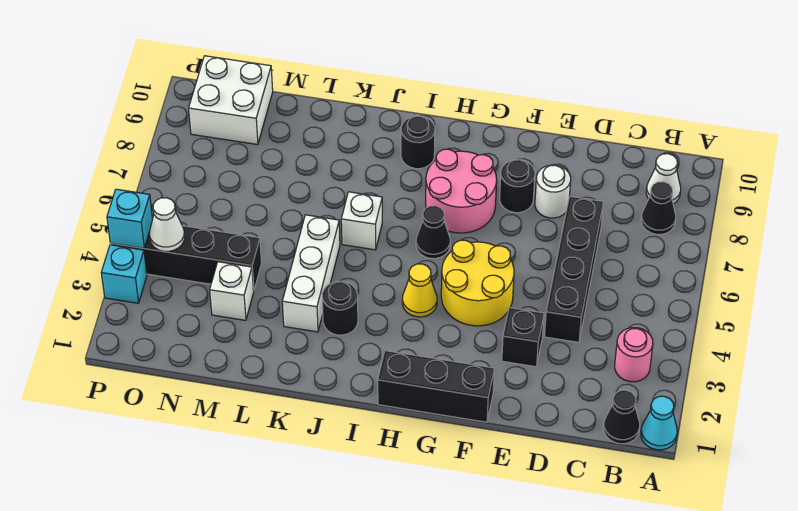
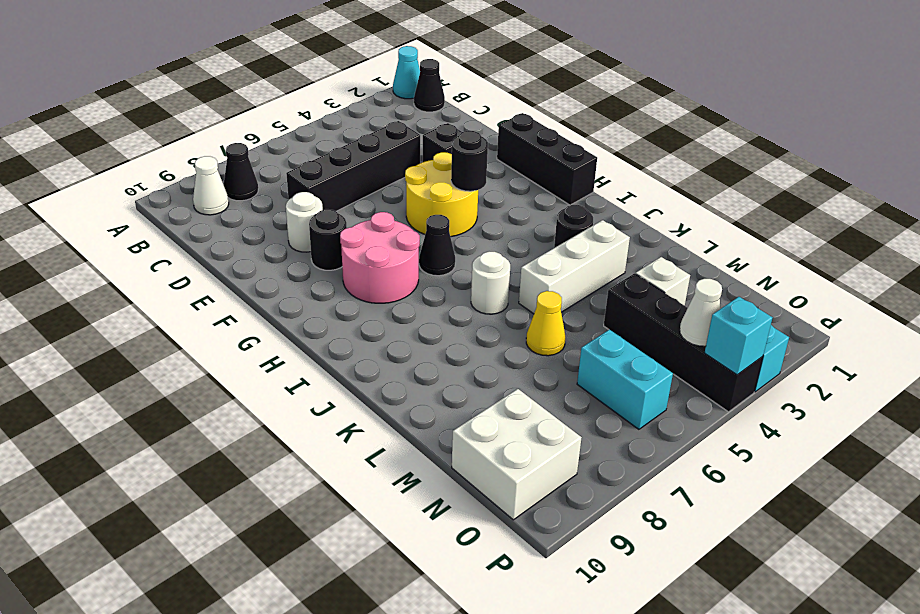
pink 1x1 round brick [615,328,653,382] -> none
yellow 1x1 cone [402,264,437,317] -> yellow 1x1 cone moved to [526,291,565,356]
black 1x1 round brick [401,116,435,169] -> black 1x1 round brick moved to [451,131,488,191]
white 1x1 brick [341,192,382,250] -> white 1x1 round brick [471,252,510,314]
none -> cyan 1x2 brick [577,330,673,429]

